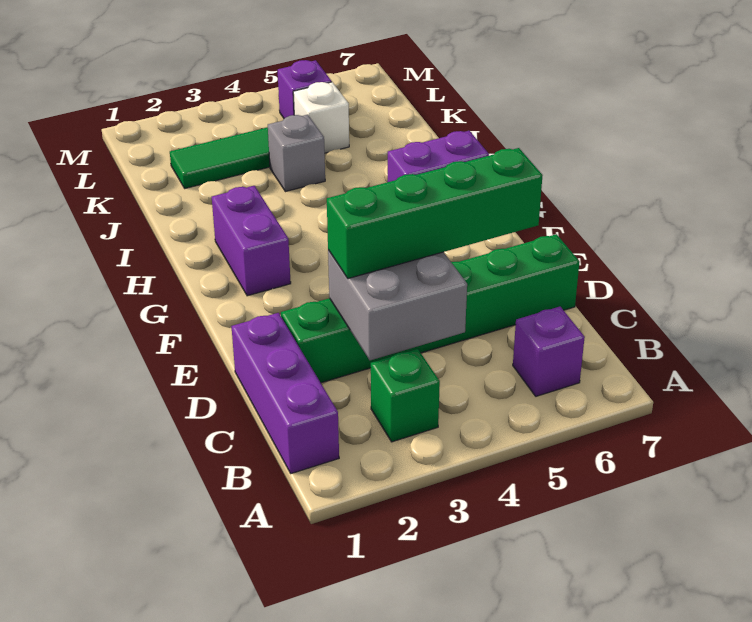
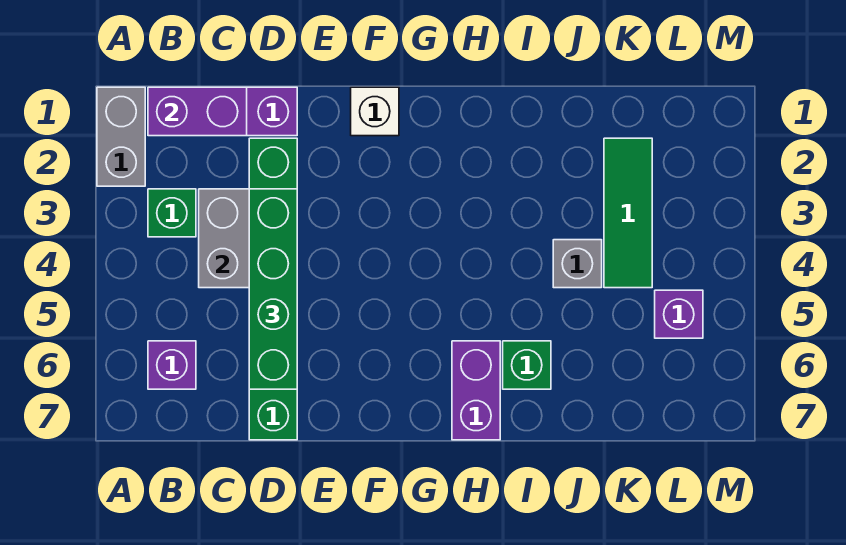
none -> grey 1x2 brick [97,87,145,186]
purple 1x2 brick [212,186,291,296] -> purple 1x2 brick moved to [148,87,247,136]
none -> green 1x1 brick [503,341,551,389]
white 1x1 brick [293,82,349,153] -> white 1x1 brick moved to [351,87,399,136]

